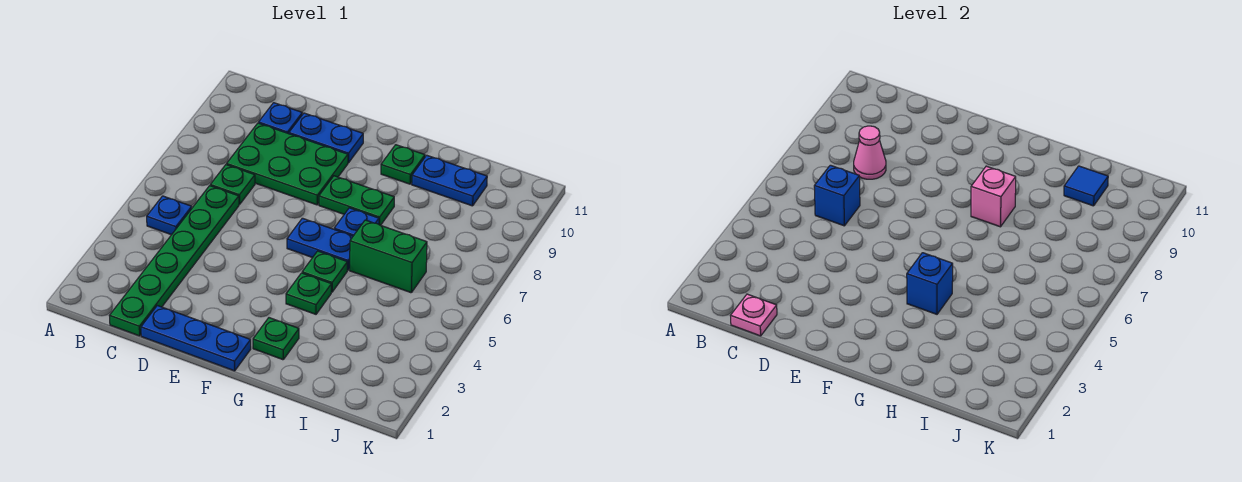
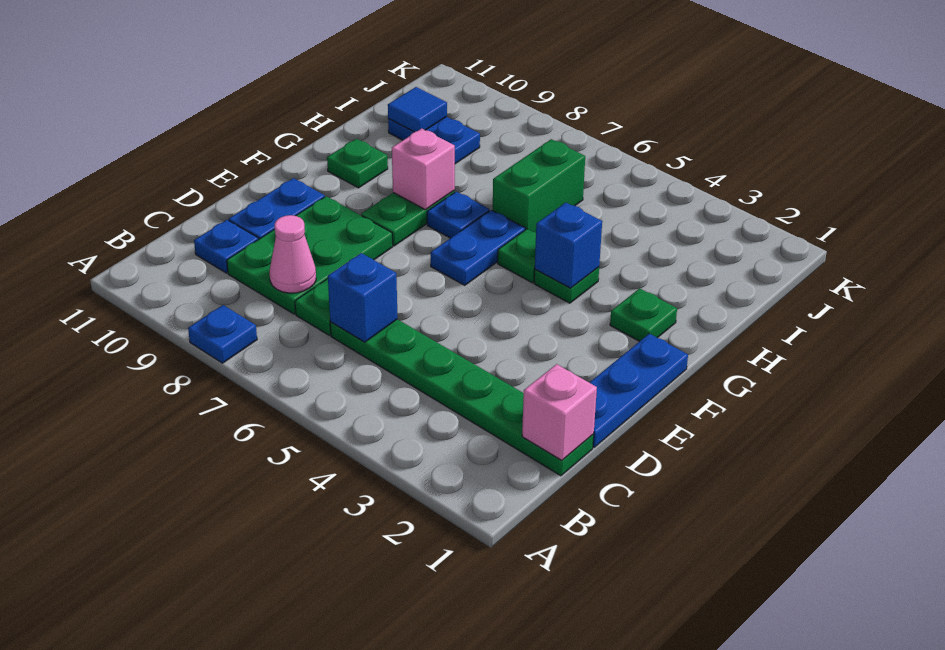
blue 1x1 plate [147,196,192,235] -> blue 1x1 plate moved to [188,305,257,363]
pink 1x1 plate [730,294,777,336] -> pink 1x1 brick [522,364,597,460]
blue 1x2 plate [412,155,487,206] -> blue 1x2 plate turned to [388,117,480,164]

